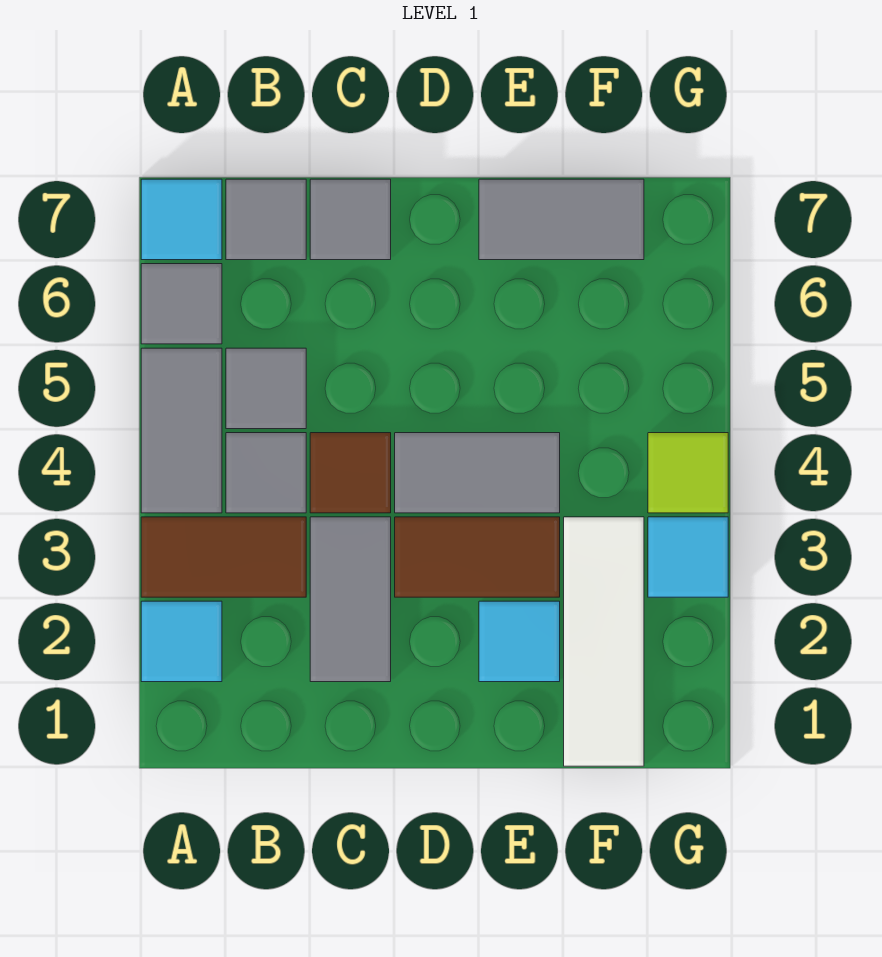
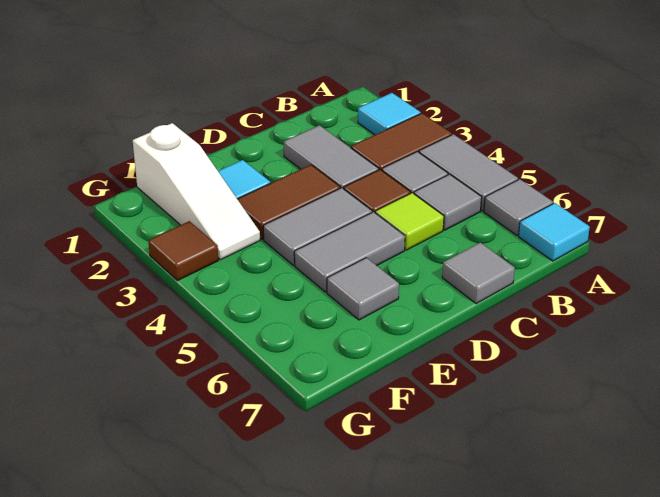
grey 1x1 tile [226,179,306,260] -> grey 1x1 tile moved to [327,258,399,320]
grey 1x2 tile [479,179,644,260] -> grey 1x2 tile moved to [294,212,405,292]
white 1x3 tile [564,517,644,766] -> white 1x3 slope [133,123,260,260]
cyan 1x1 tile [648,517,728,597] -> brown 1x1 tile [148,221,218,281]
lime 1x1 tile [648,433,728,513] -> lime 1x1 tile moved to [375,193,444,250]

